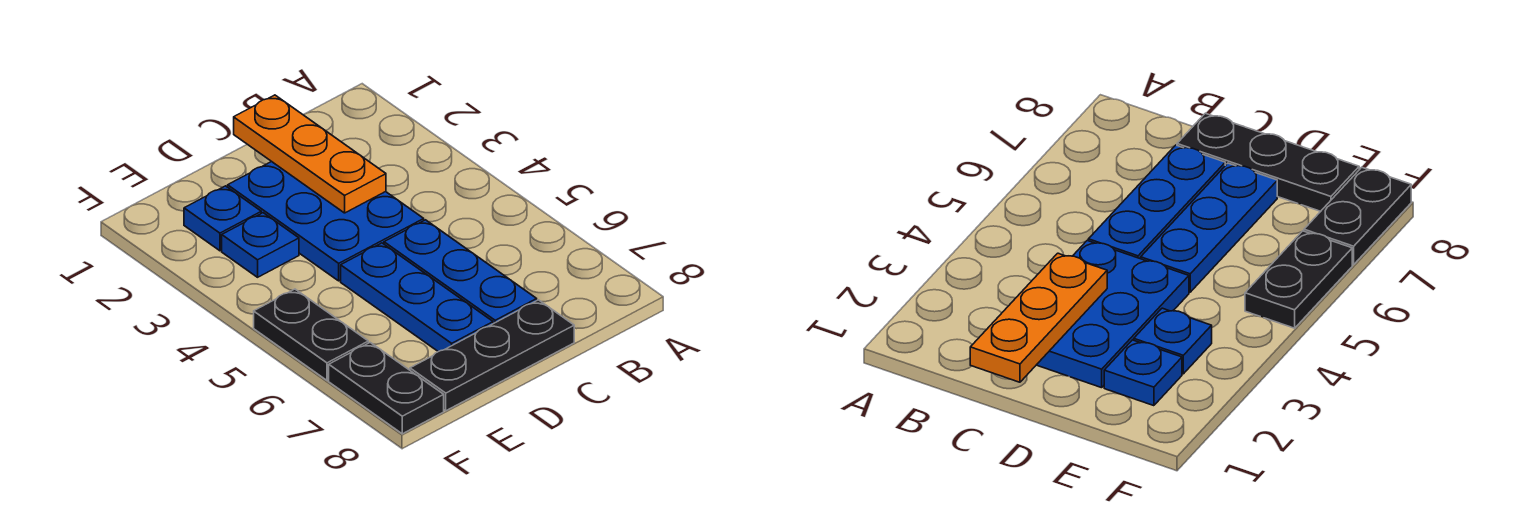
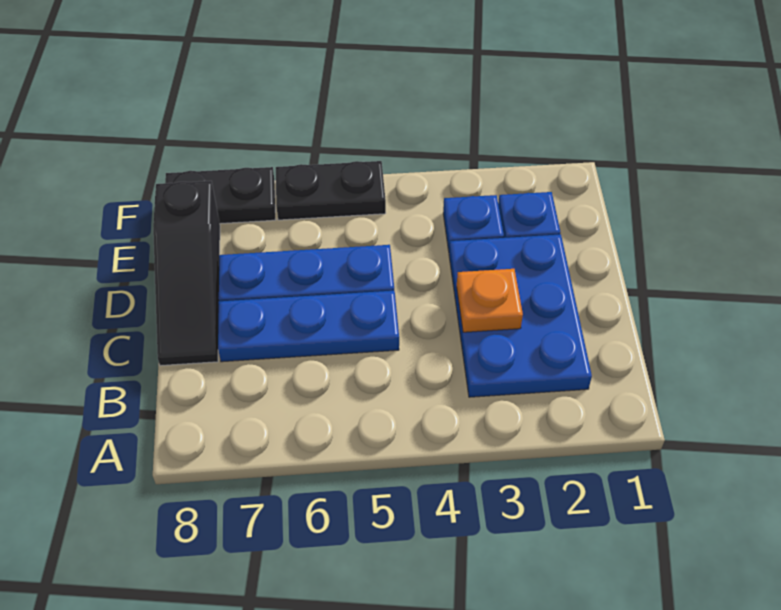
orange 1x3 plate [234,95,386,213] -> orange 1x1 plate [457,269,523,332]
blue 2x3 plate [228,162,424,281] -> blue 2x3 plate turned to [449,234,592,397]
black 1x3 plate [410,300,574,411] -> black 1x3 slope [153,181,220,366]

